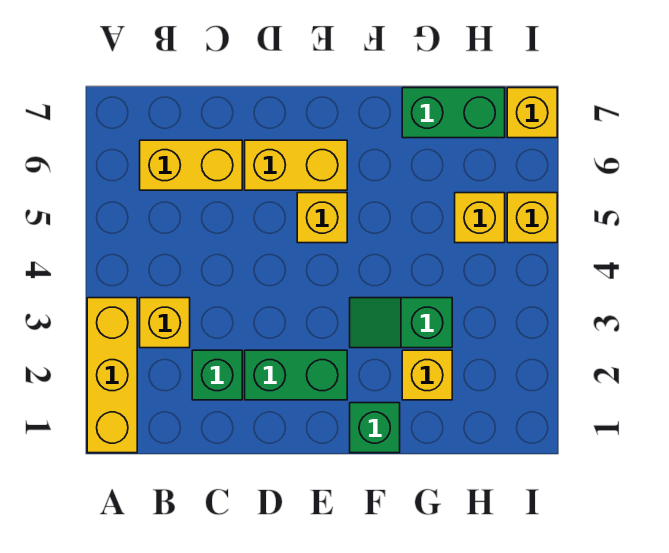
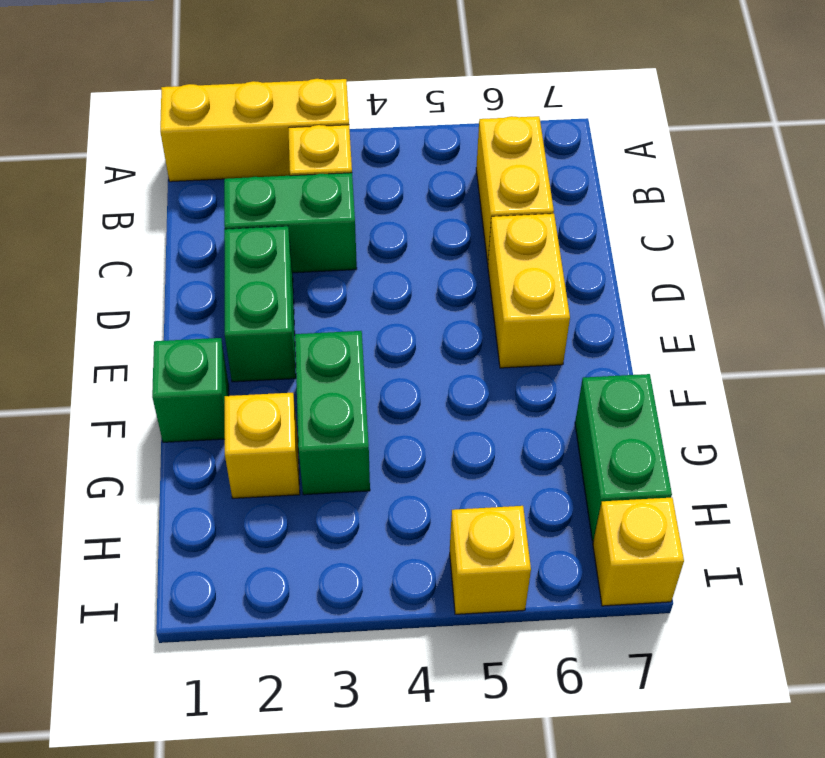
green 1x1 brick [192,350,242,400] -> green 1x2 brick [224,173,357,273]
yellow 1x1 brick [297,193,347,243] -> none
green 1x2 slope [350,298,452,348] -> green 1x2 brick [295,331,370,495]
yellow 1x1 brick [455,193,505,243] -> none

